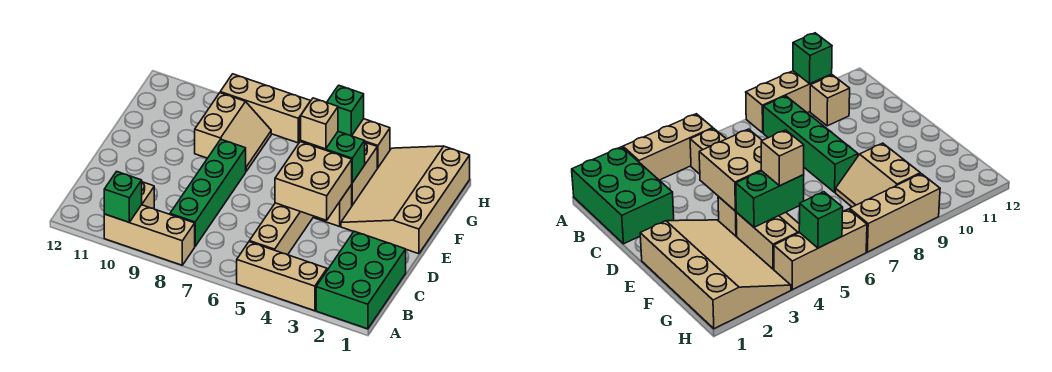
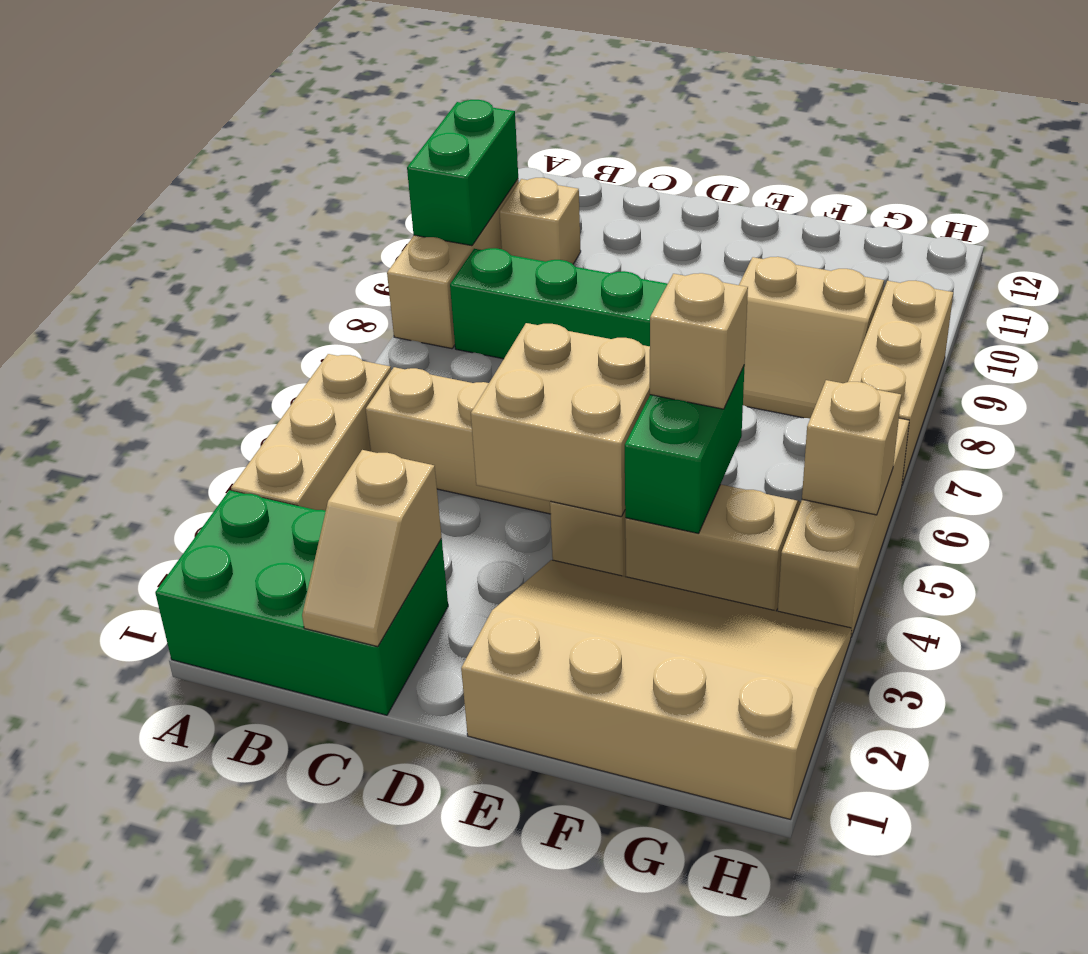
green 1x1 brick [104,171,142,222] -> green 1x2 brick [407,100,518,246]
none -> tan 1x2 slope [302,450,442,647]
green 1x1 brick [327,85,364,136] -> tan 1x1 brick [802,380,901,515]

